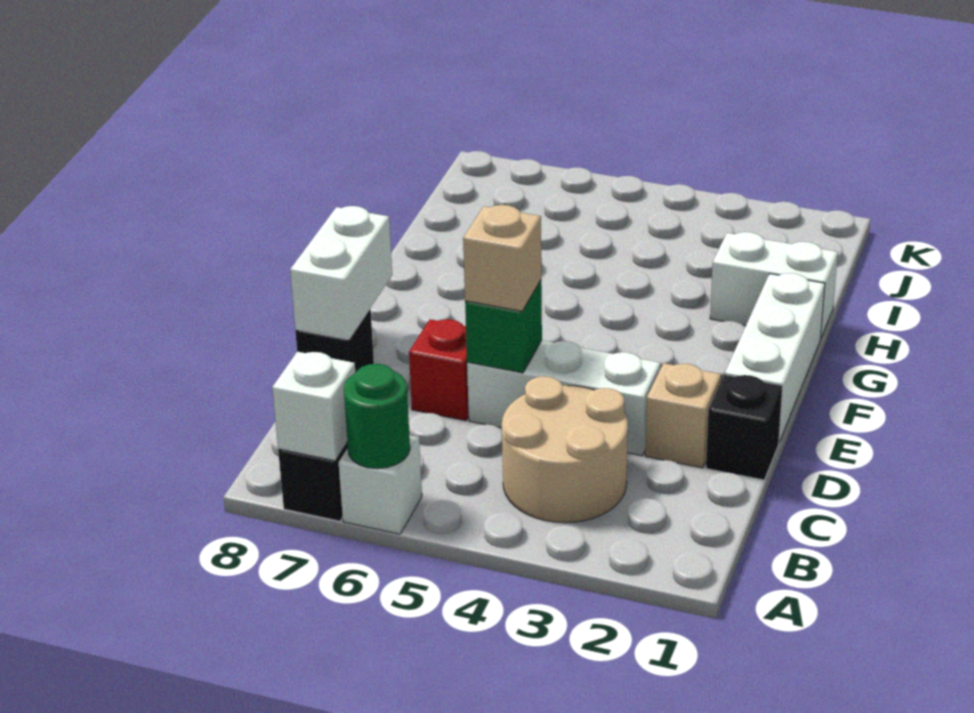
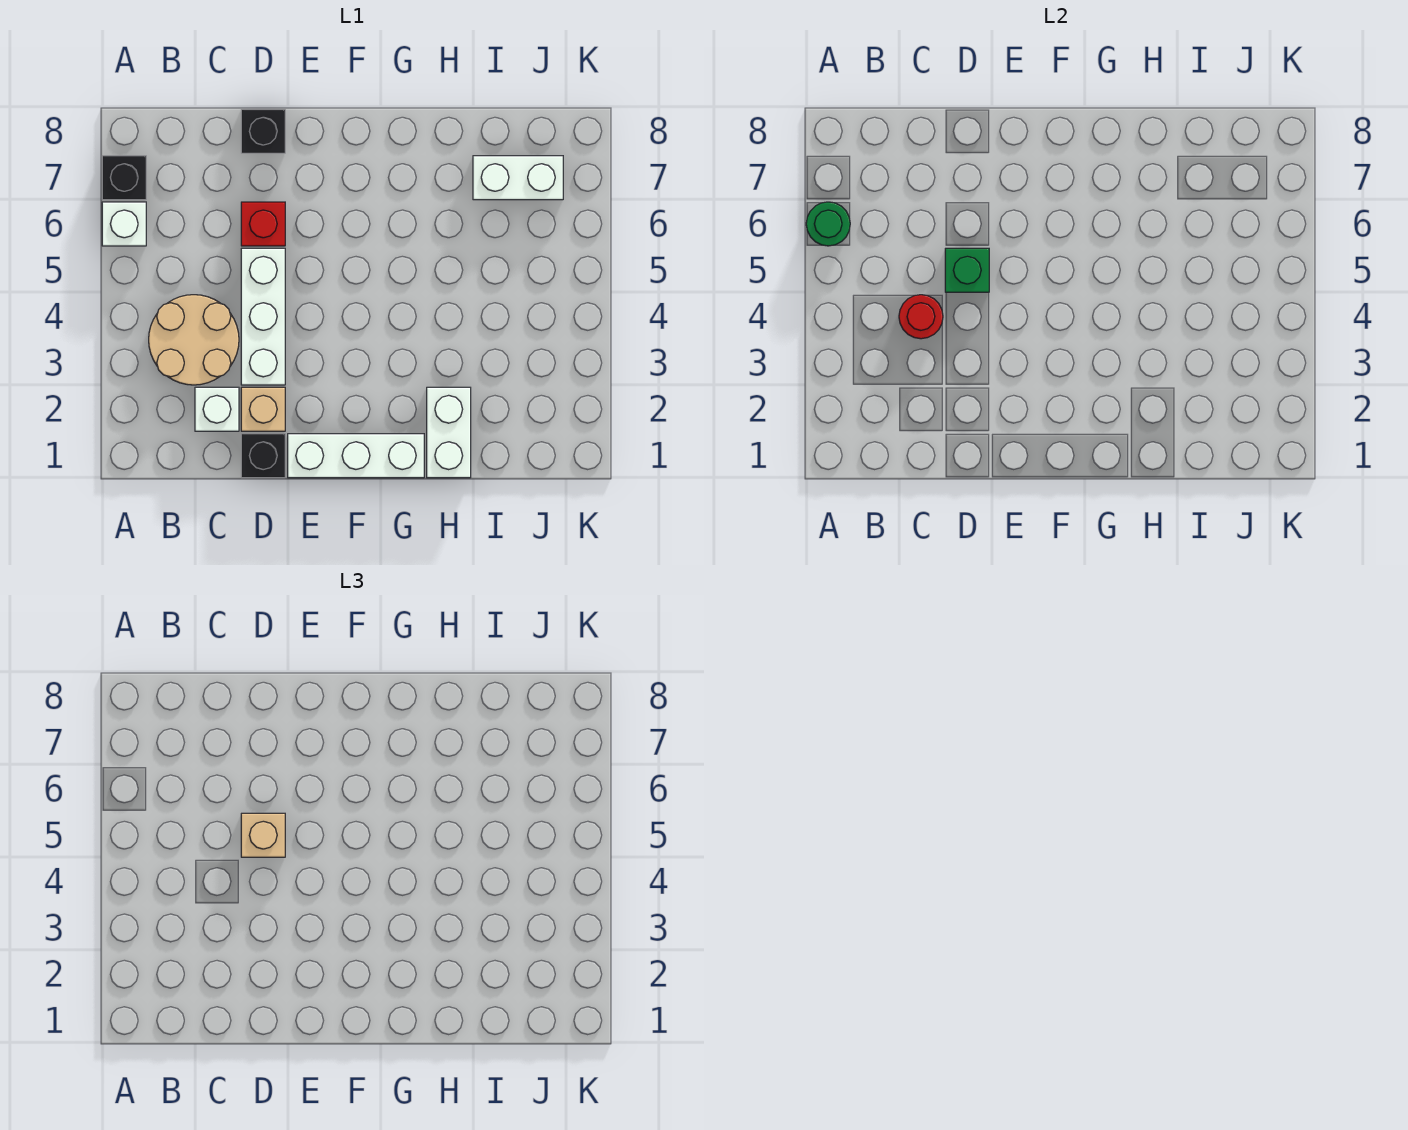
white 1x1 brick [272,352,355,461] -> white 1x1 brick moved to [195,387,239,431]
none -> red 1x1 round brick [899,295,943,339]
white 1x2 brick [290,206,392,339] -> white 1x2 brick moved to [473,156,563,200]

